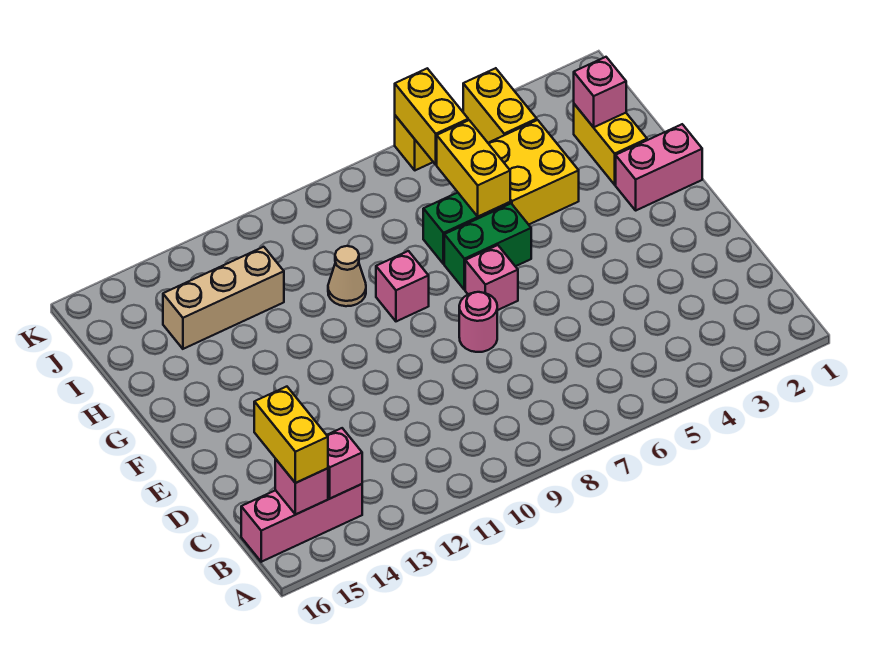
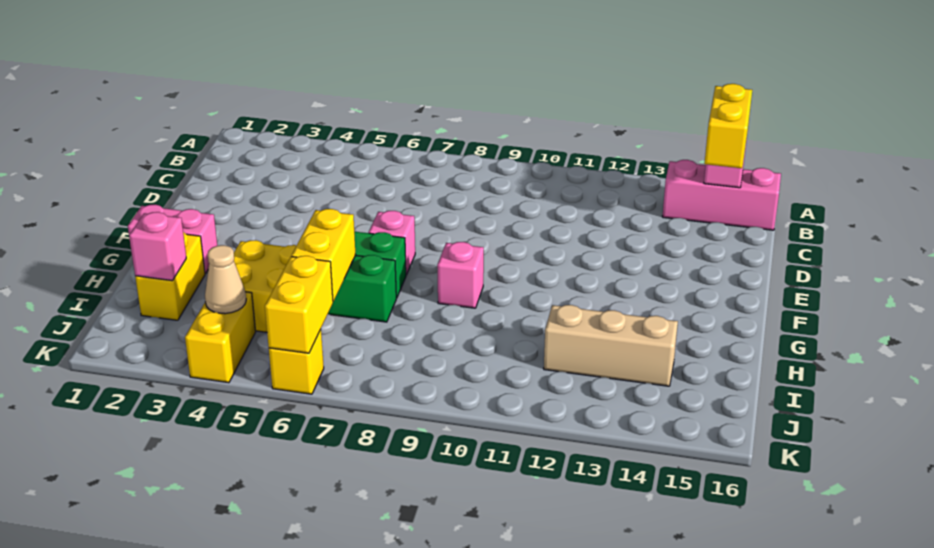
pink 1x1 brick [327,428,362,499] -> none
pink 1x1 round brick [459,292,497,352] -> none
tan 1x1 cone [328,246,366,306] -> tan 1x1 cone moved to [205,245,246,314]

